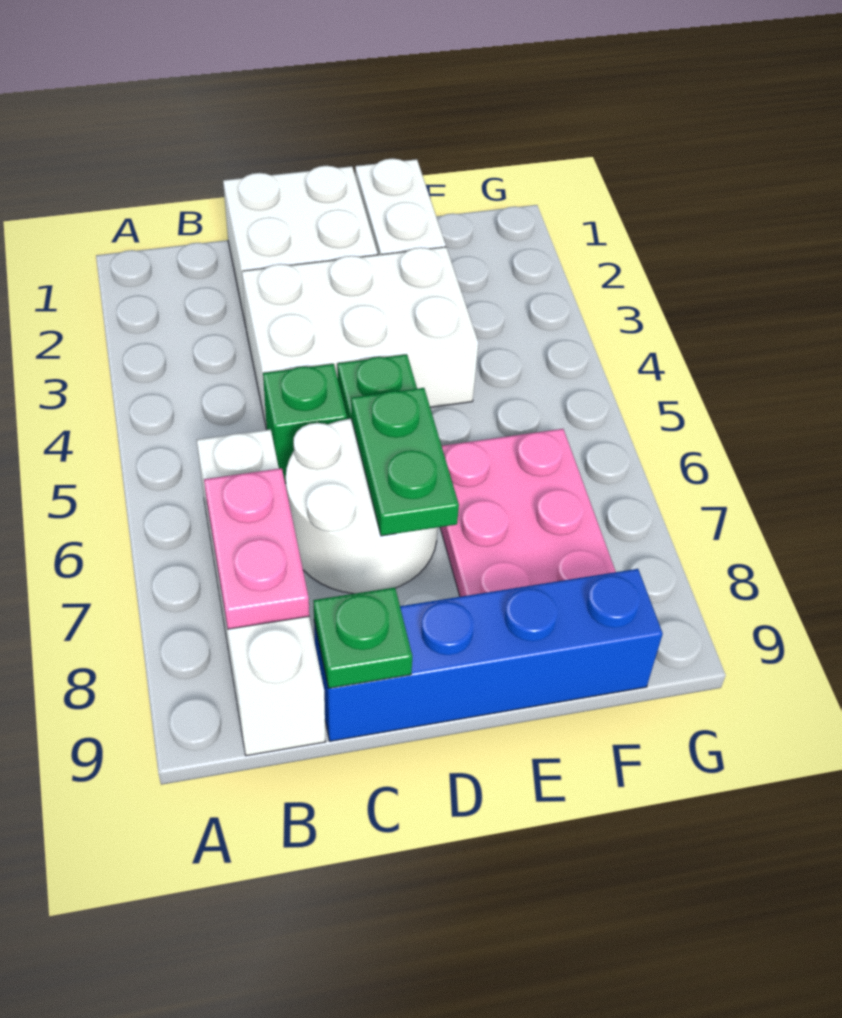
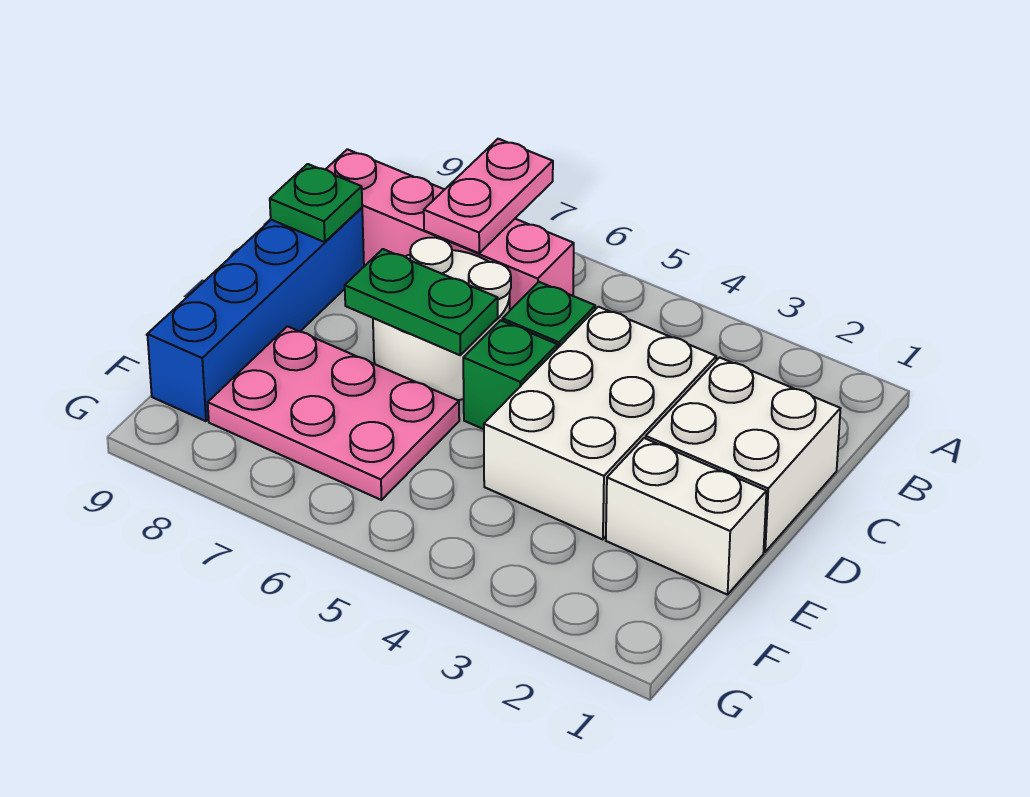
white 1x4 brick [197,429,325,756] -> pink 1x4 brick [326,149,574,310]
pink 1x2 plate [204,468,309,629] -> pink 1x2 plate turned to [424,139,553,253]

